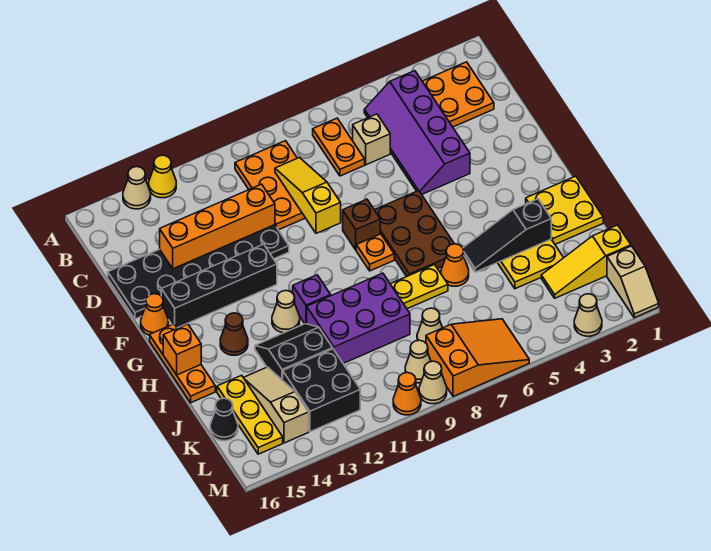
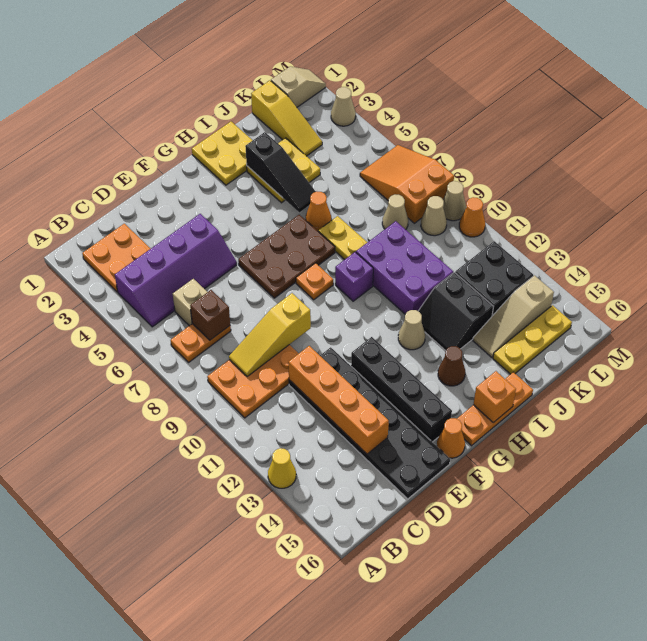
tan 1x1 cone [123,167,151,209] -> none
brown 1x1 brick [343,199,380,250] -> brown 1x1 brick moved to [190,290,230,340]
purple 1x1 brick [293,275,331,324] -> purple 1x1 brick moved to [335,252,373,301]
black 1x1 cone [210,398,238,441] -> none

